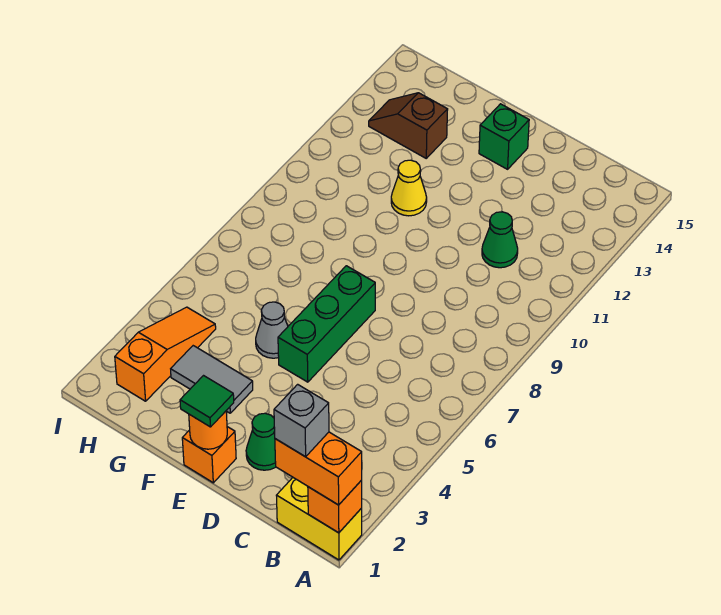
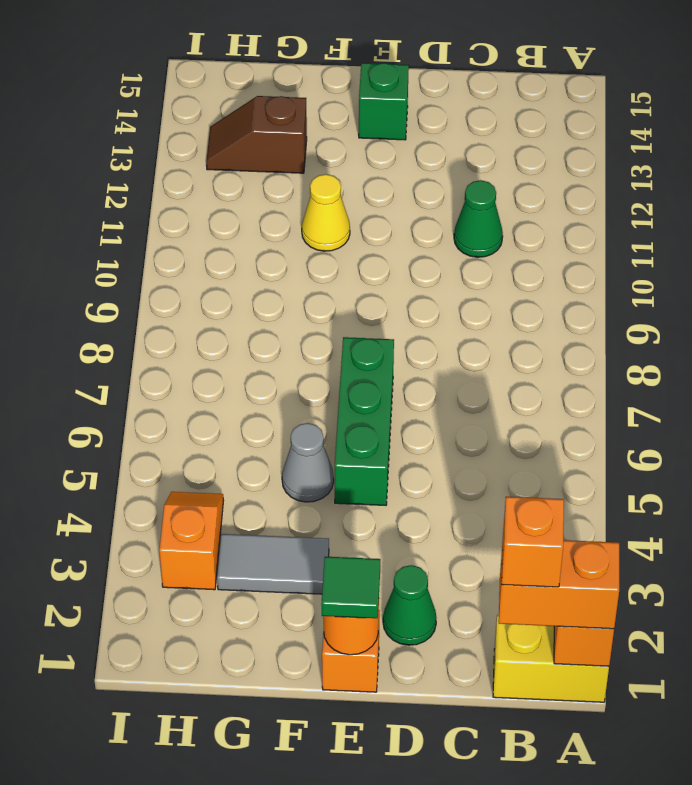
grey 1x1 brick [274,384,329,457] -> orange 1x1 brick [502,497,564,587]
orange 1x3 slope [115,307,216,401] -> orange 1x2 slope [159,492,224,590]

